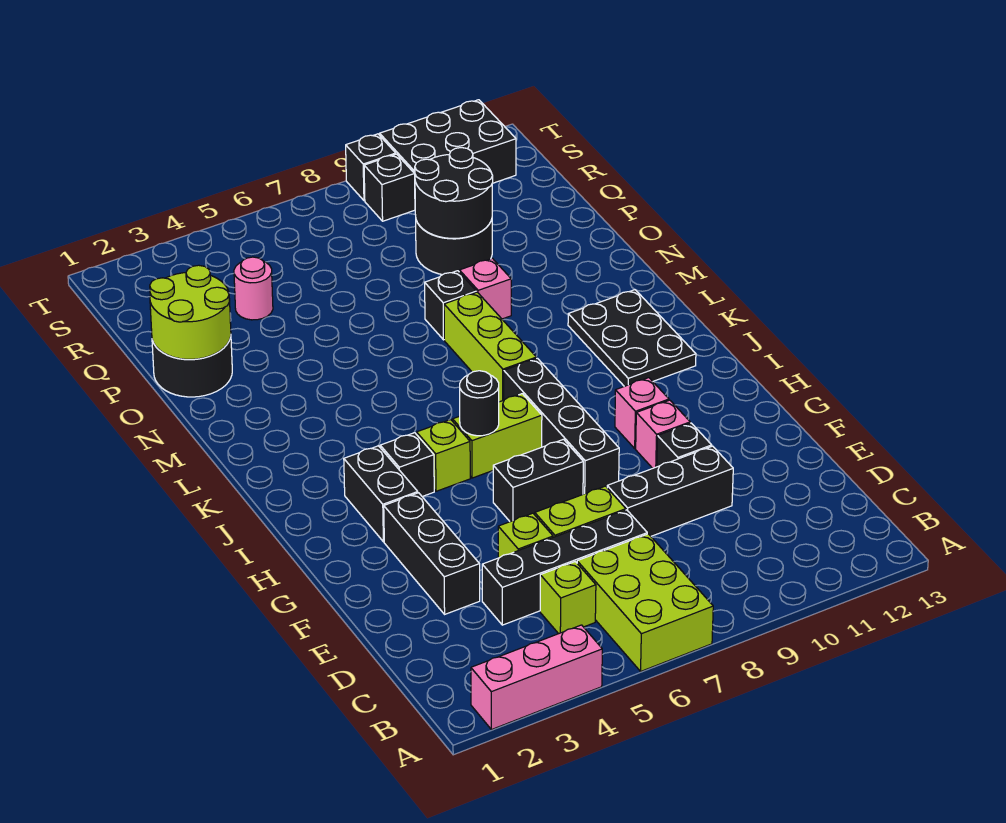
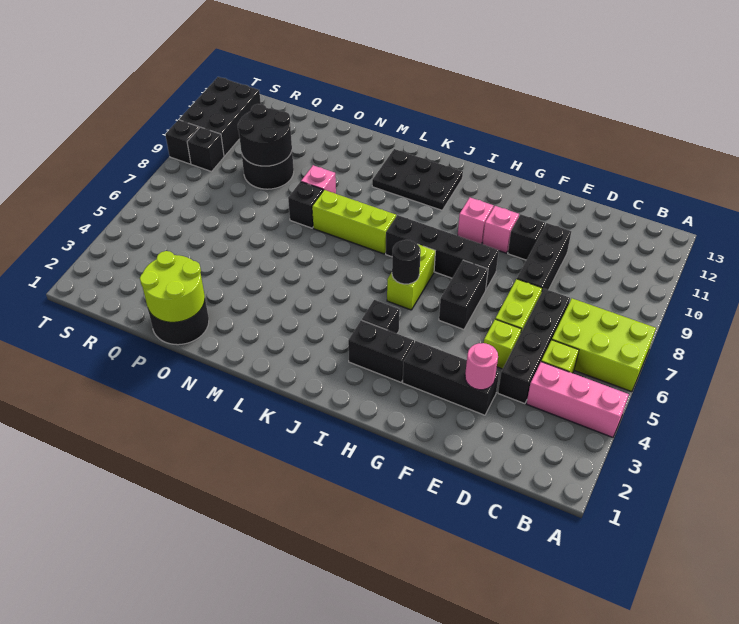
pink 1x3 brick [471,625,602,730] -> pink 1x3 brick turned to [527,362,629,437]
lime 1x1 brick [417,420,470,491] -> none
pink 1x1 round brick [234,257,273,320] -> pink 1x1 round brick moved to [465,343,498,390]

